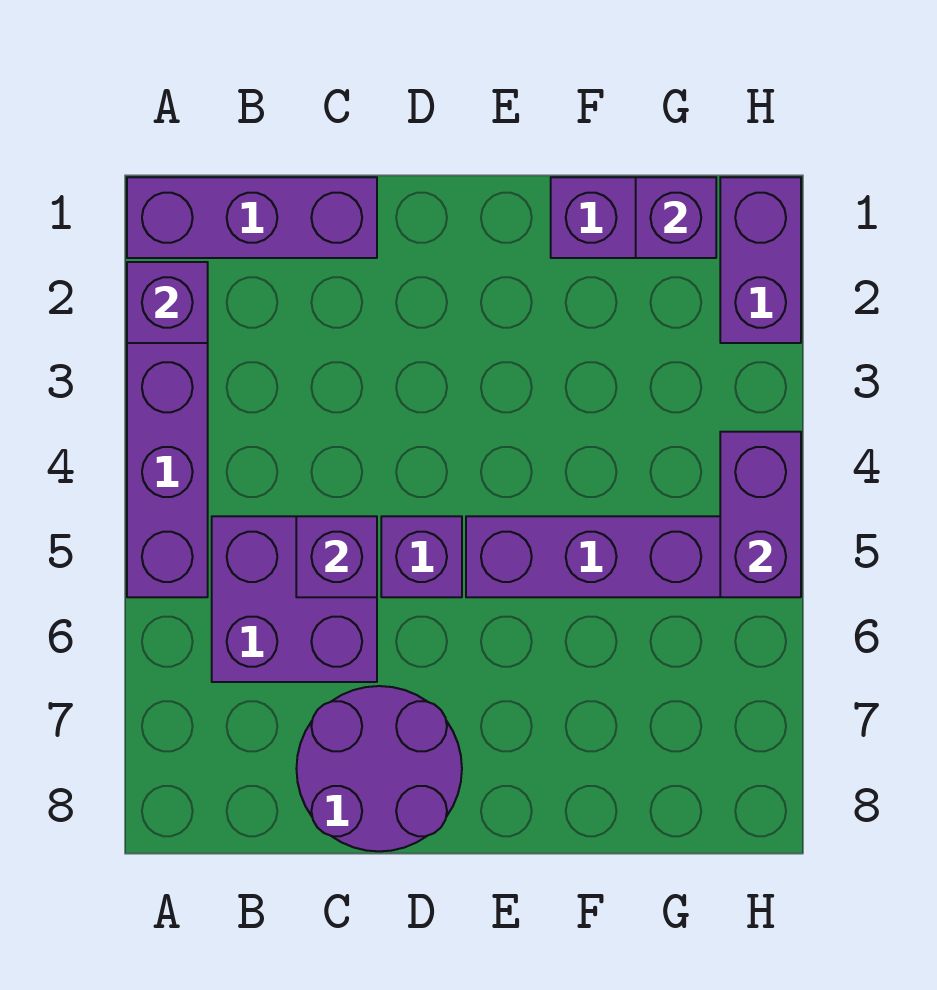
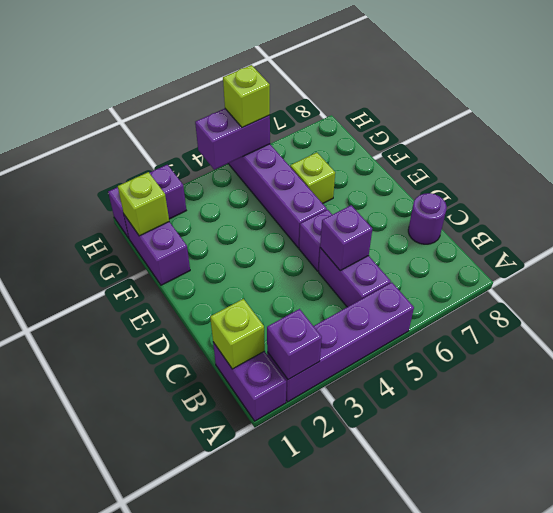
purple 1x3 brick [127,177,377,258] -> purple 1x2 brick [213,342,286,421]
none -> lime 1x1 brick [210,299,265,369]
purple 2x2 brick [212,516,377,682] -> purple 1x2 brick [319,248,391,307]
purple 2x2 round brick [296,686,462,851] -> purple 1x1 round brick [408,193,447,244]
none -> lime 1x1 brick [290,153,335,204]
purple 1x1 brick [636,177,716,258] -> lime 1x1 brick [118,172,169,236]
none -> lime 1x1 brick [223,65,270,128]

